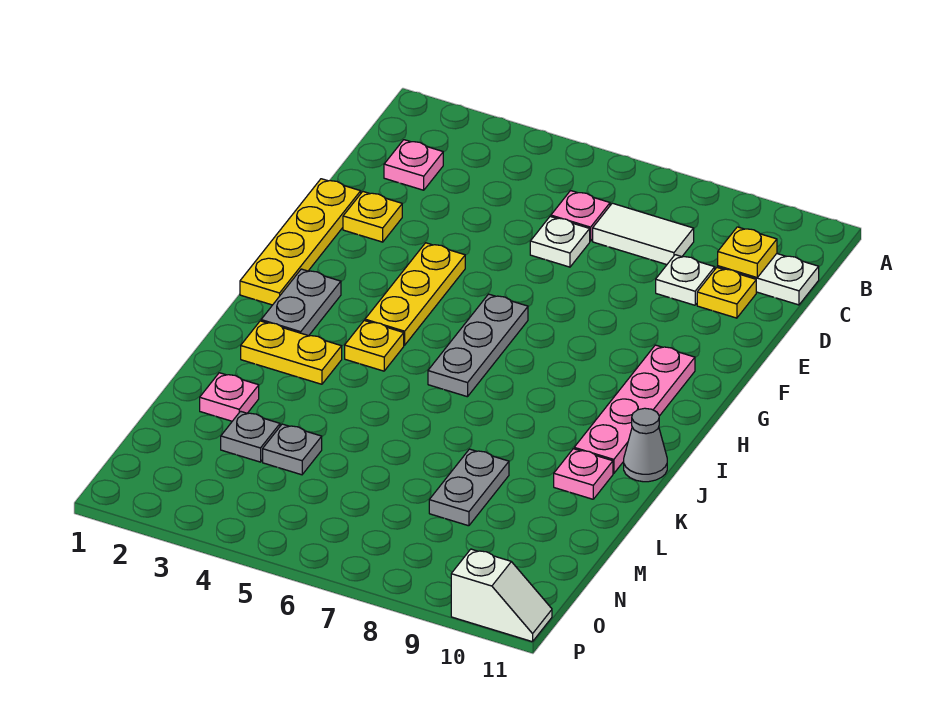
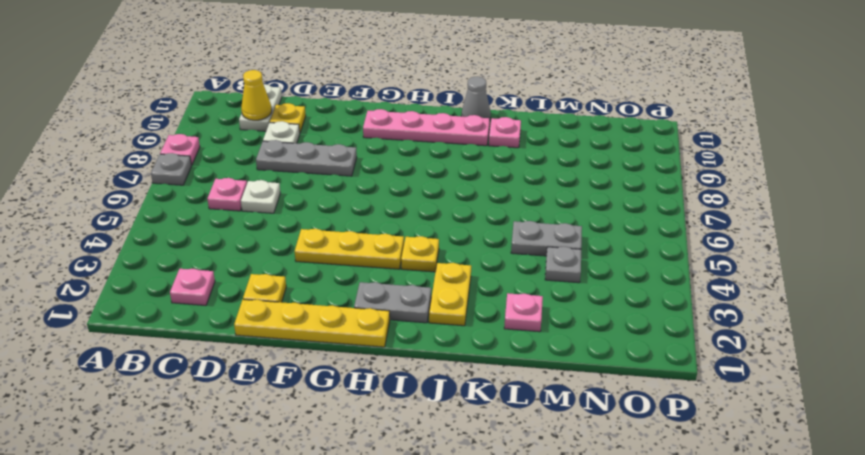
none -> pink 1x1 plate [160,134,200,165]
white 1x2 tile [593,203,694,265] -> none
yellow 1x1 plate [718,227,777,277] -> yellow 1x1 cone [241,70,272,120]
grey 1x3 plate [428,294,528,397] -> grey 1x3 plate moved to [256,140,357,176]
grey 1x2 plate [429,449,509,526] -> grey 1x2 plate moved to [511,221,582,256]
grey 1x1 plate [221,411,280,462] -> grey 1x1 plate moved to [151,153,192,185]
white 1x2 slope [451,549,552,642] -> none

